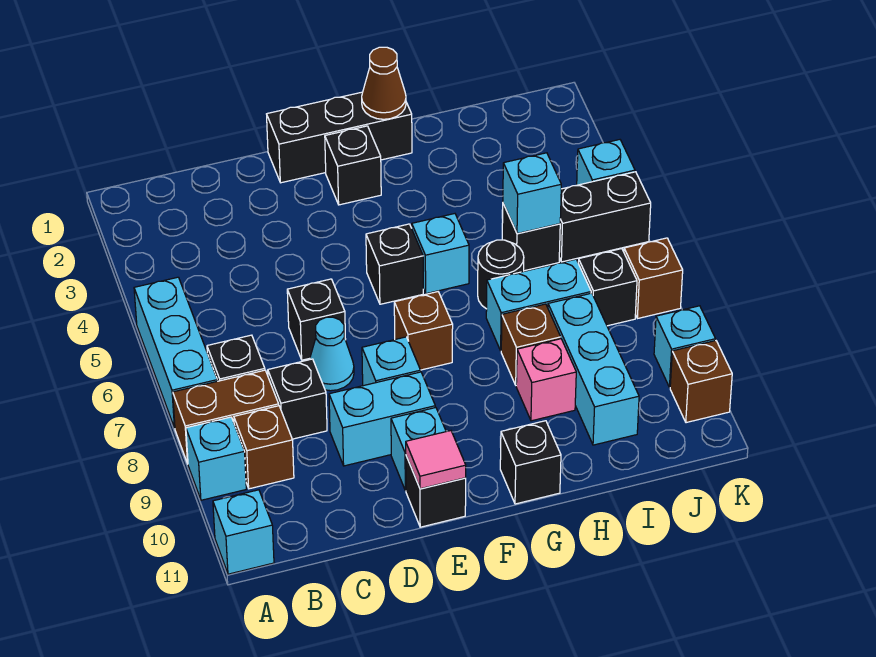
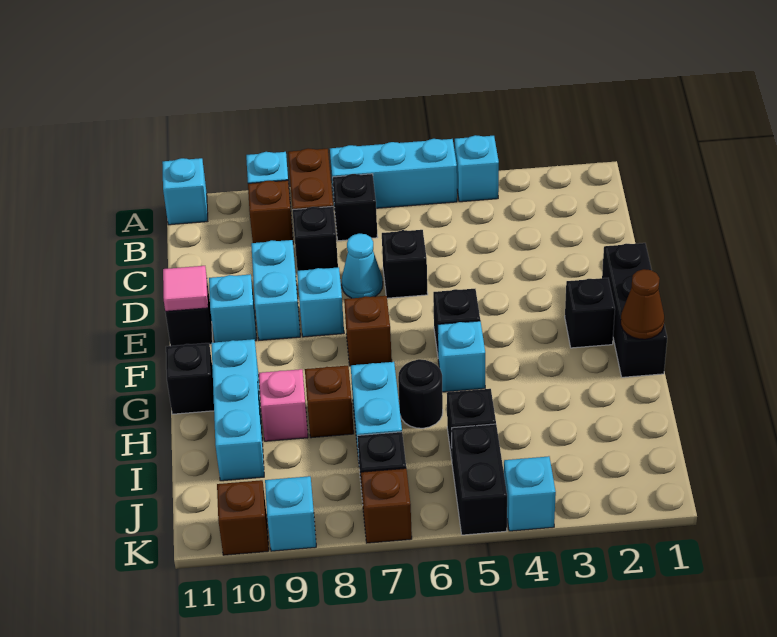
cyan 1x1 brick [503,153,561,234] -> cyan 1x1 brick moved to [455,135,499,202]
cyan 1x3 brick [548,293,639,445] -> cyan 1x3 brick turned to [212,339,264,481]

